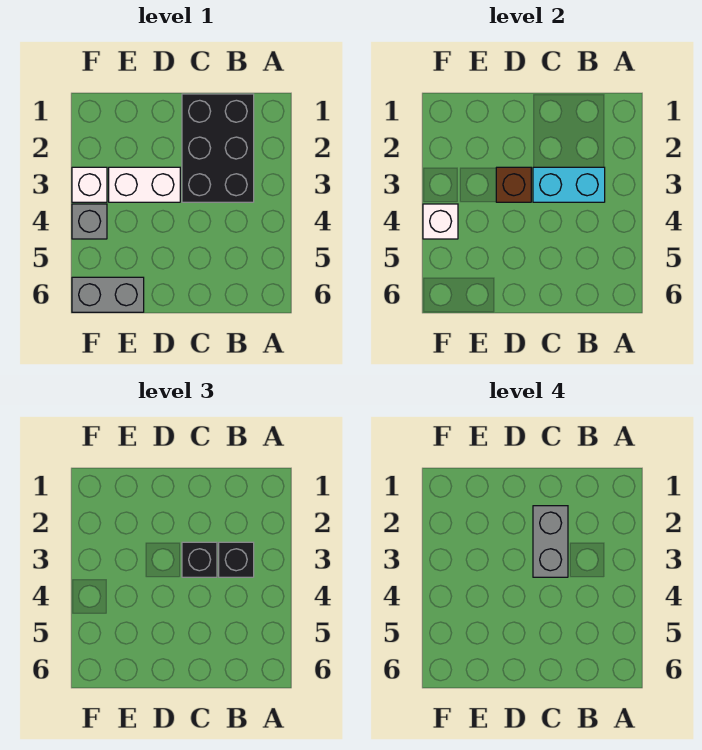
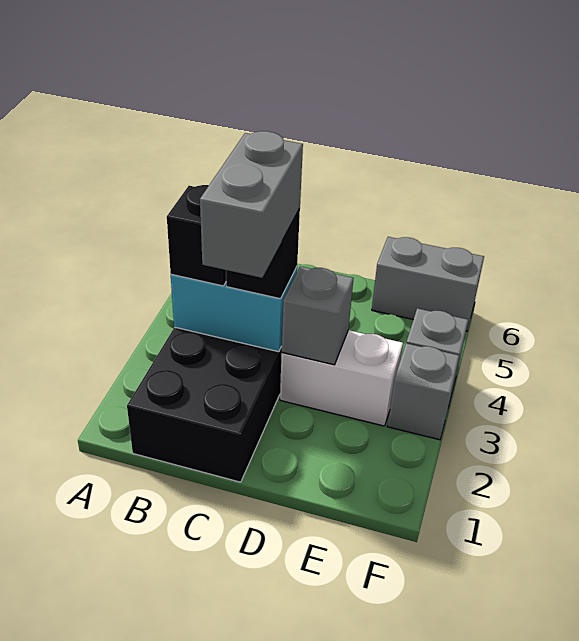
brown 1x1 brick [496,167,531,202] -> grey 1x1 brick [282,266,353,365]
white 1x1 brick [72,167,107,202] -> grey 1x1 brick [387,343,459,440]
white 1x1 brick [423,204,458,239] -> none

